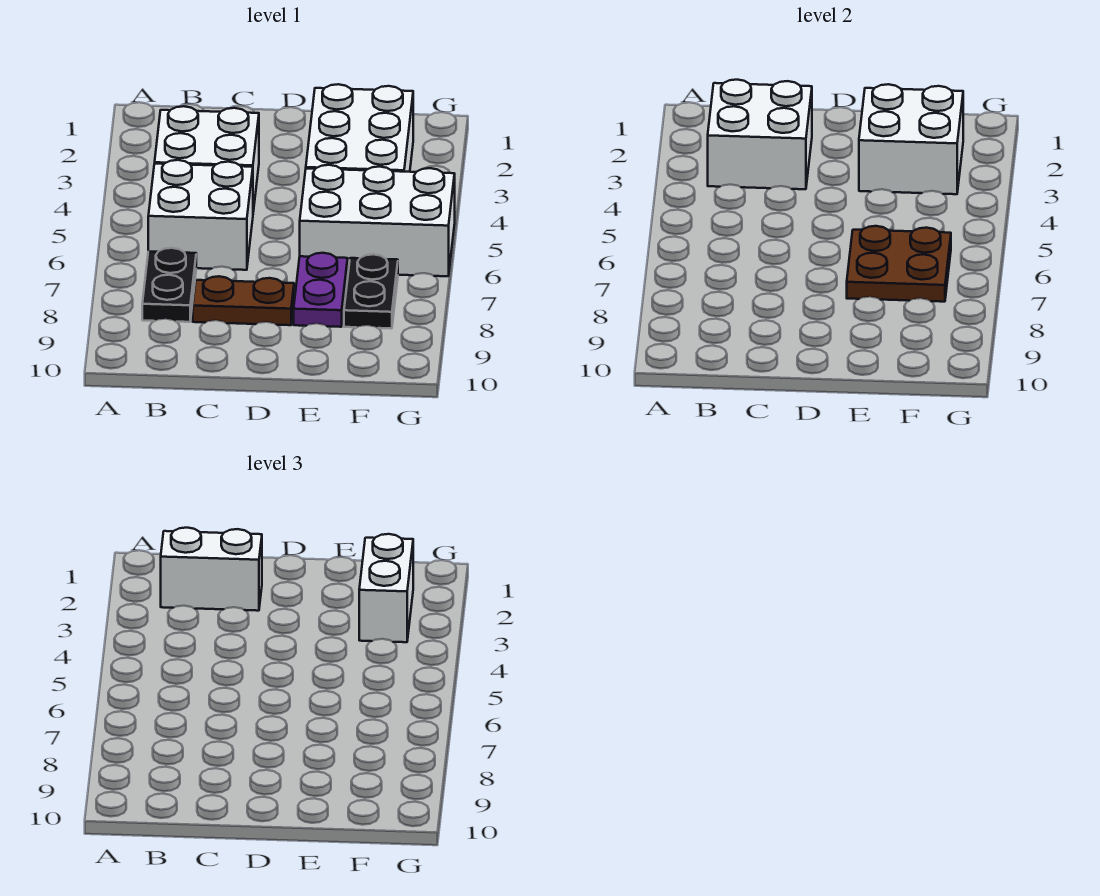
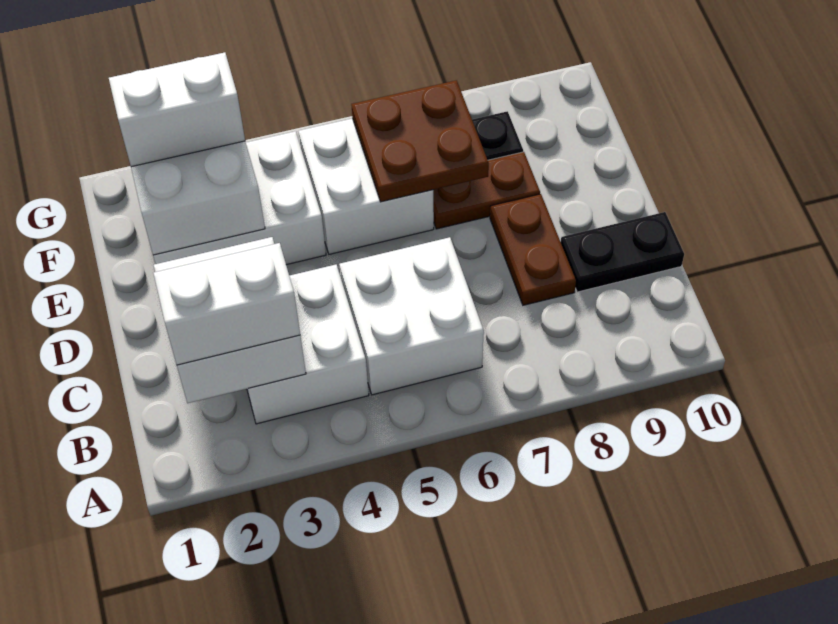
white 1x2 brick [161,528,262,611] -> white 1x2 brick turned to [154,243,300,365]
black 1x2 plate [142,248,196,322] -> black 1x2 plate moved to [561,212,684,292]
white 2x3 brick [300,165,455,276] -> white 2x2 brick [299,118,434,254]
purple 1x2 plate [294,253,348,327] -> brown 1x2 plate [433,152,540,229]

